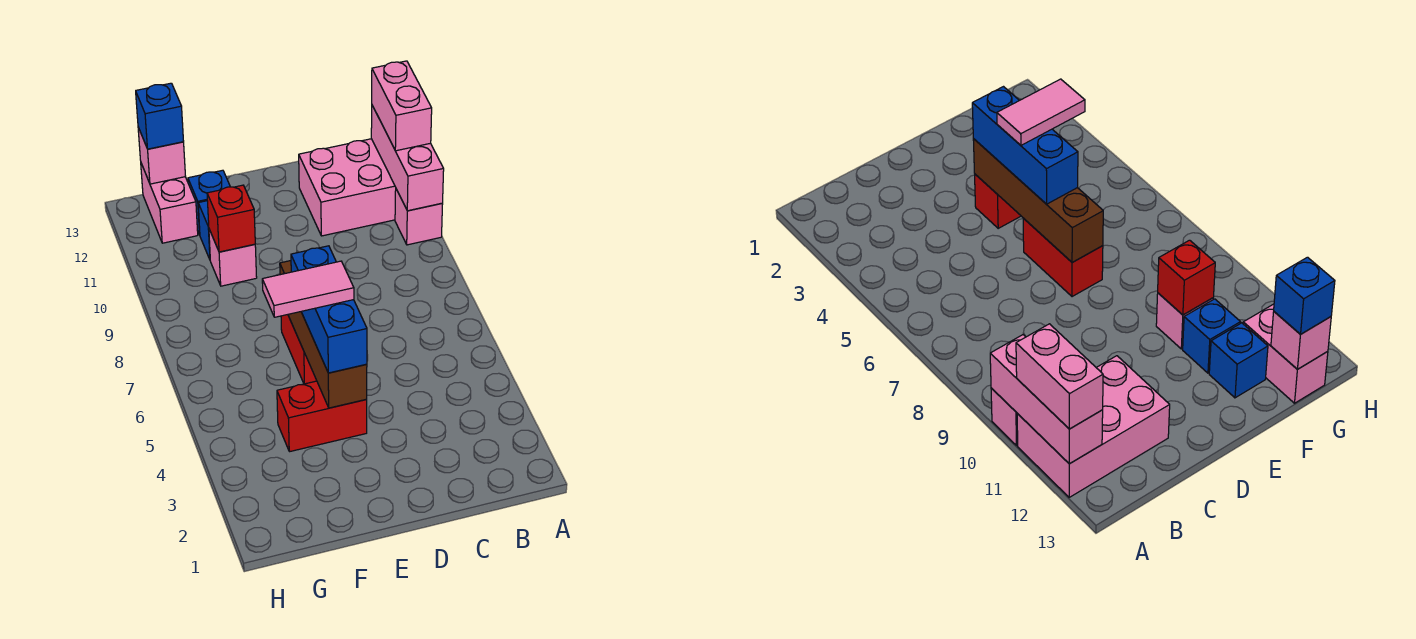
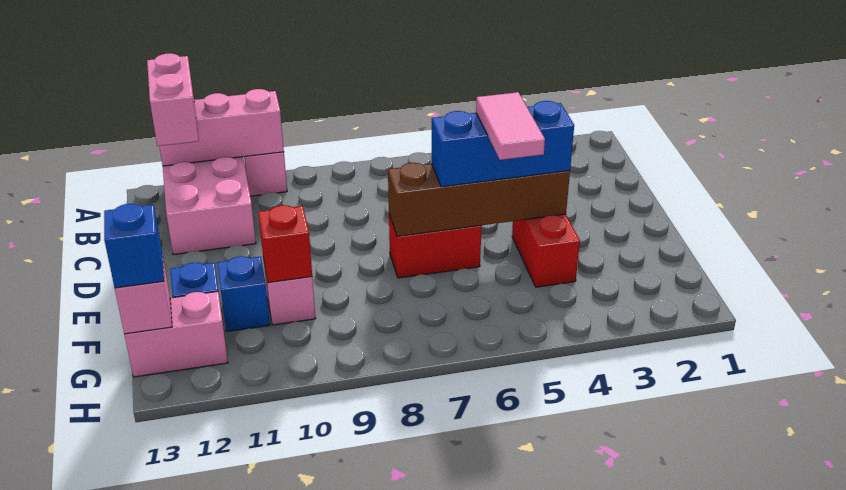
pink 1x2 brick [372,61,432,151] -> pink 1x2 brick turned to [147,53,199,146]

